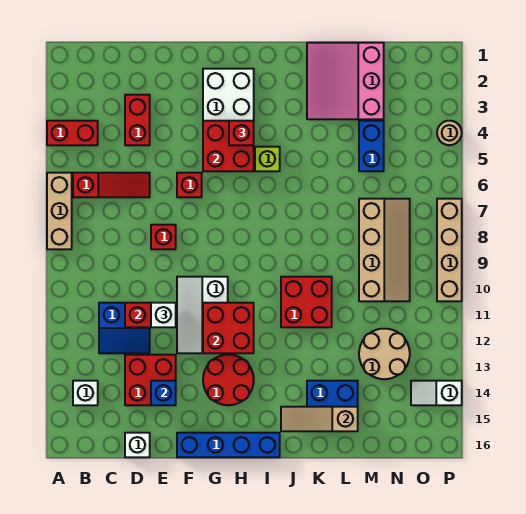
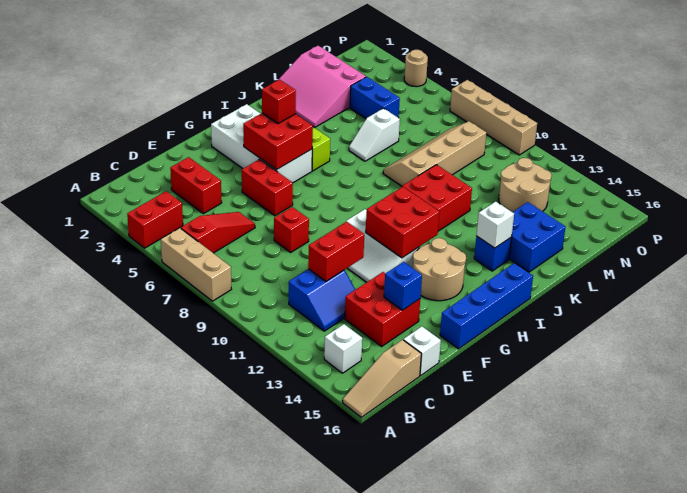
white 1x1 brick [151,303,176,327] -> white 1x1 brick moved to [476,202,514,248]
red 1x1 brick [177,173,202,197] -> red 1x2 brick [242,159,293,216]
red 2x2 round brick [203,355,254,405] -> tan 2x2 round brick [413,238,466,301]
none -> blue 1x1 brick [474,236,512,271]
tan 1x3 slope [281,407,358,431] -> tan 1x3 slope moved to [343,340,421,417]
tan 2x4 slope [359,199,410,301] -> tan 2x4 slope turned to [383,121,486,186]
white 1x2 slope [411,381,462,405] -> white 1x2 slope moved to [349,108,400,161]

